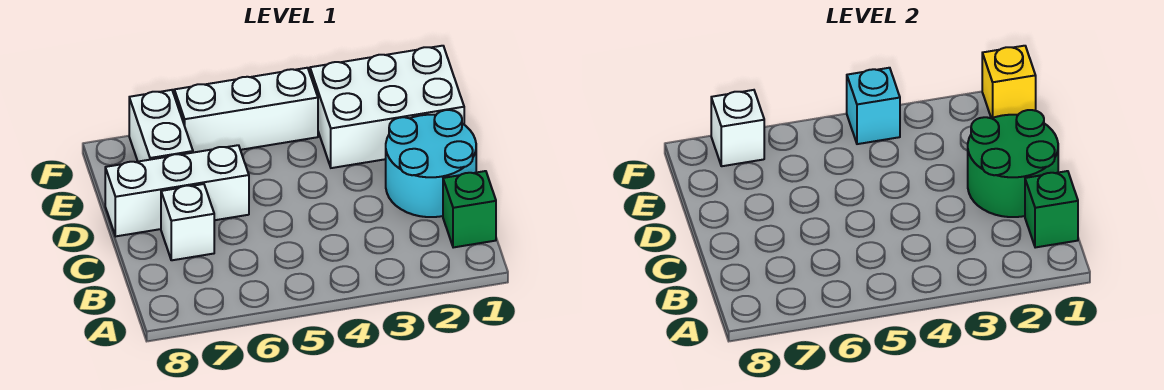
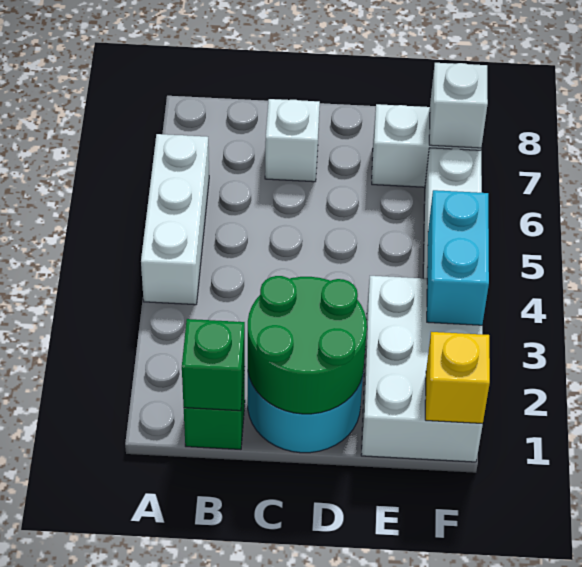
white 1x3 brick [105,145,249,236] -> white 1x3 brick moved to [141,134,209,305]
cyan 1x1 brick [847,68,900,144] -> cyan 1x2 brick [427,190,489,325]

